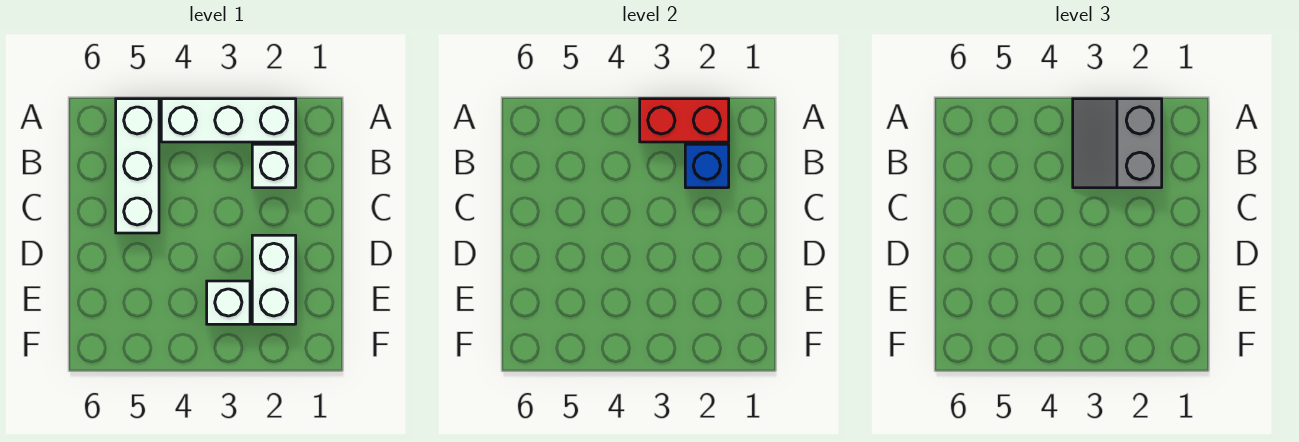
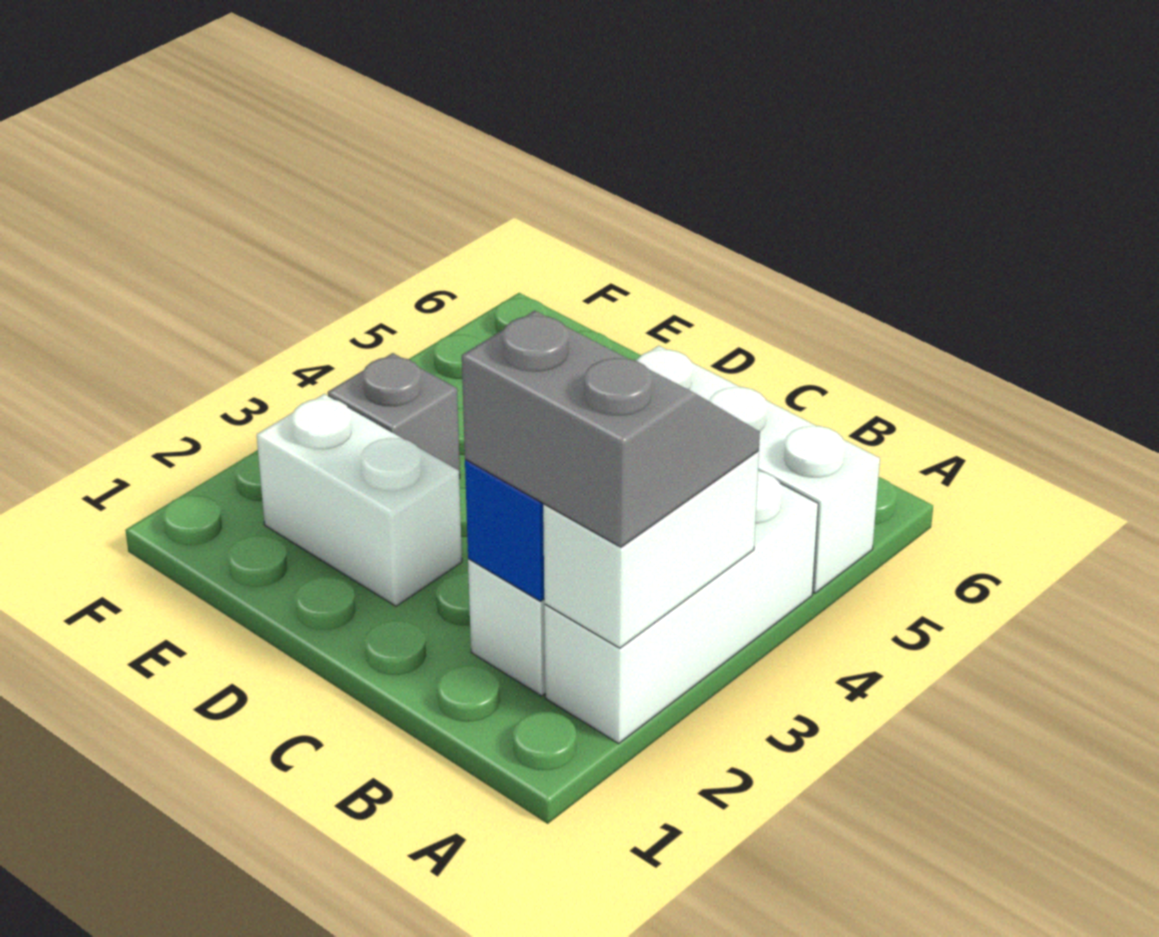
red 1x2 brick [640,99,729,142] -> white 1x2 brick [543,451,759,648]
white 1x1 brick [207,281,250,324] -> grey 1x1 brick [328,353,460,479]

